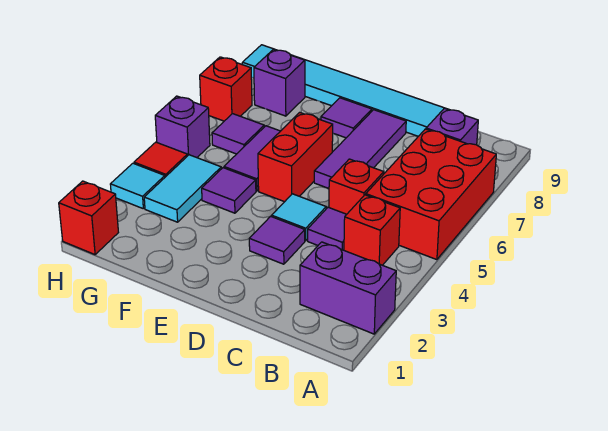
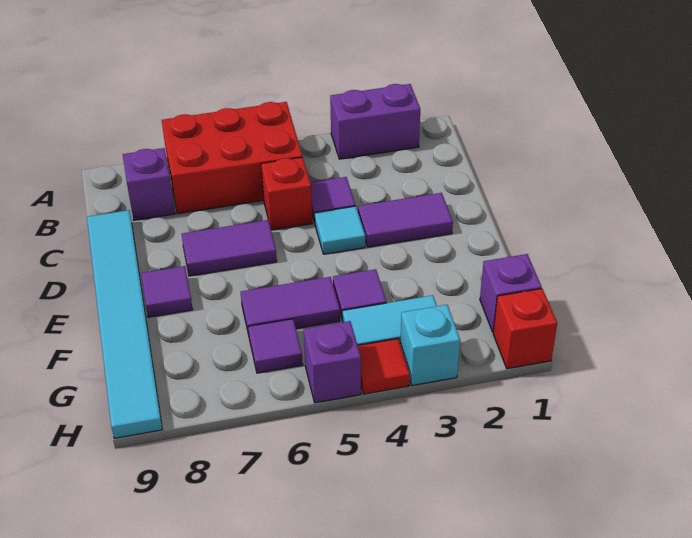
purple 1x2 brick [300,242,396,334] -> purple 1x2 brick turned to [330,84,420,159]
red 1x1 brick [344,195,400,265] -> none
purple 1x1 tile [249,216,305,264] -> purple 1x2 tile [358,193,453,247]
purple 1x3 tile [314,110,406,188] -> purple 1x2 tile [182,220,277,276]
red 1x2 brick [258,112,333,202] -> none
purple 1x1 brick [254,49,305,116] -> purple 1x1 brick moved to [480,254,542,332]
cyan 1x1 tile [110,163,165,208] -> cyan 1x1 brick [400,305,460,386]
red 1x1 brick [200,57,252,121] -> none

